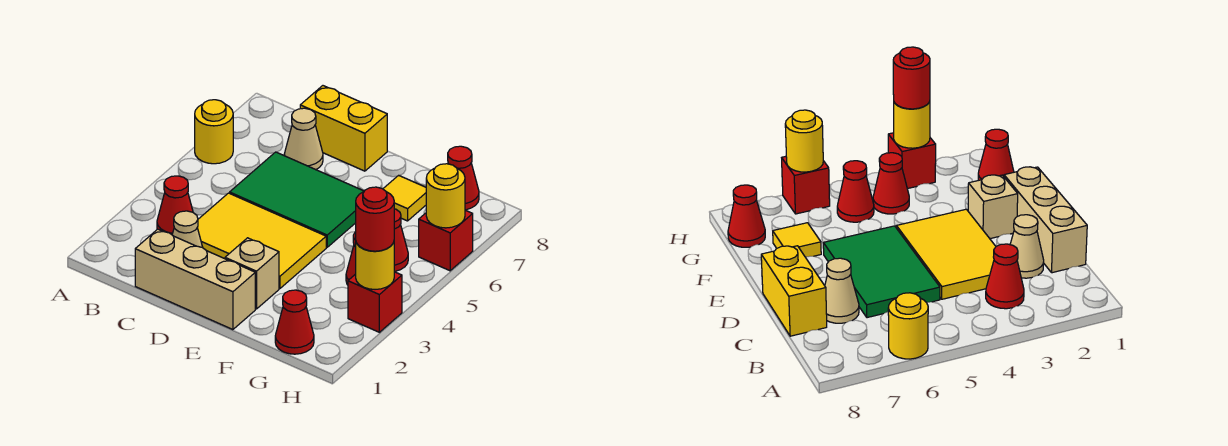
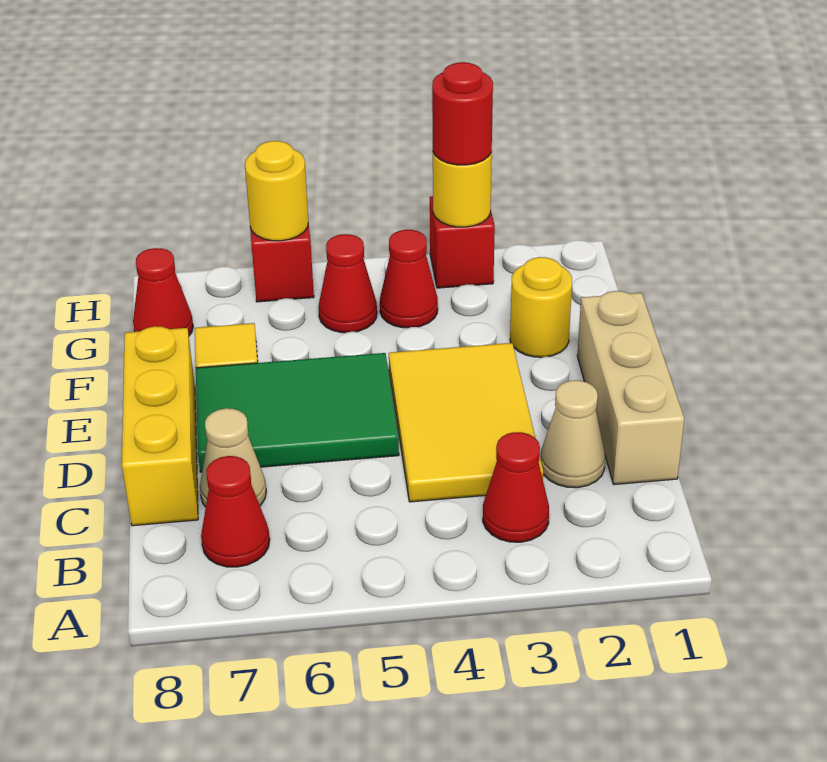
yellow 1x1 round brick [195,100,233,164] -> yellow 1x1 round brick moved to [510,257,572,357]
green 2x3 tile [230,152,364,247] -> green 2x3 tile turned to [196,353,399,472]
yellow 1x2 brick [300,86,387,171] -> yellow 1x3 brick [122,326,198,526]
tan 1x1 brick [225,238,279,309] -> none
red 1x1 cone [275,290,314,354] -> red 1x1 cone moved to [201,456,270,567]

